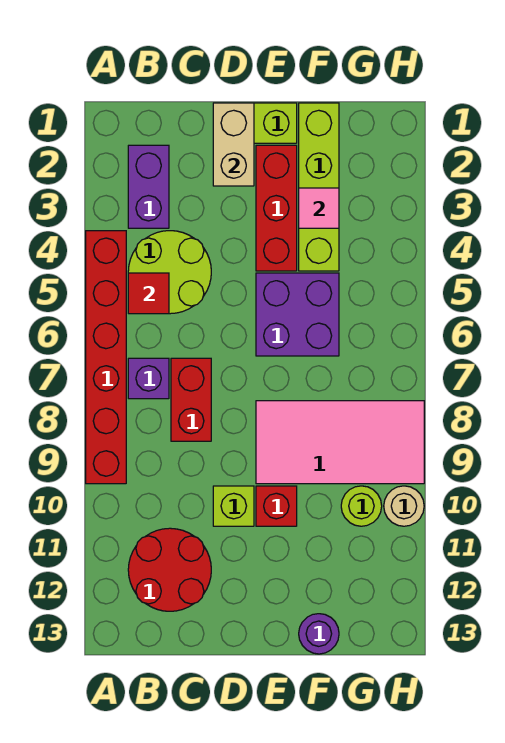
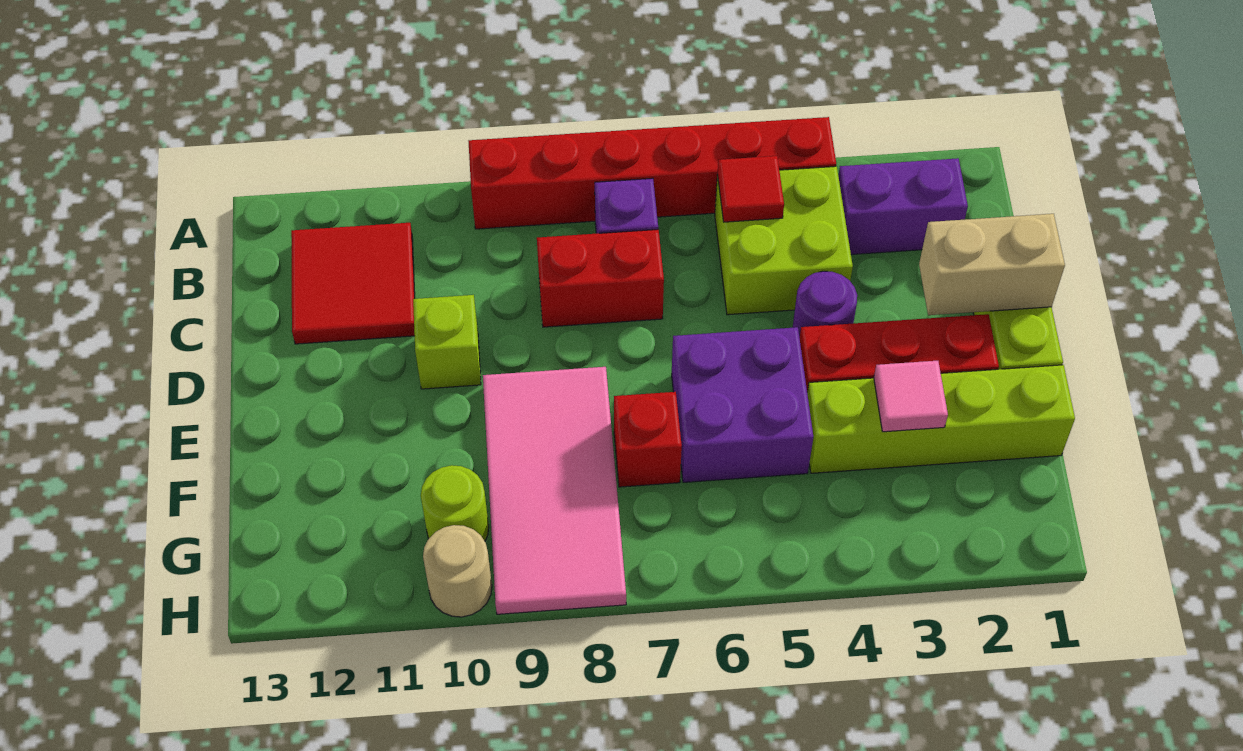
lime 2x2 round brick [128,231,211,314] -> lime 2x2 brick [715,166,853,315]
red 2x2 round brick [128,528,211,611] -> red 2x2 tile [291,223,415,344]
red 1x1 brick [256,486,297,526] -> red 1x1 brick moved to [614,392,682,487]
purple 1x1 round brick [299,614,339,654] -> purple 1x1 round brick moved to [793,271,857,338]

